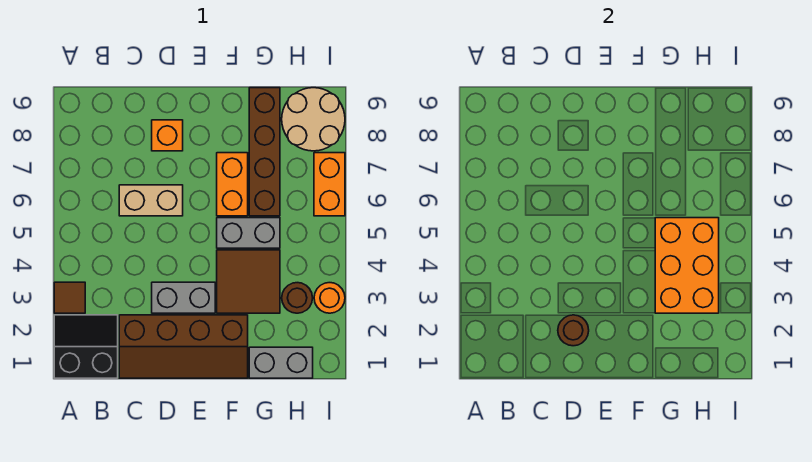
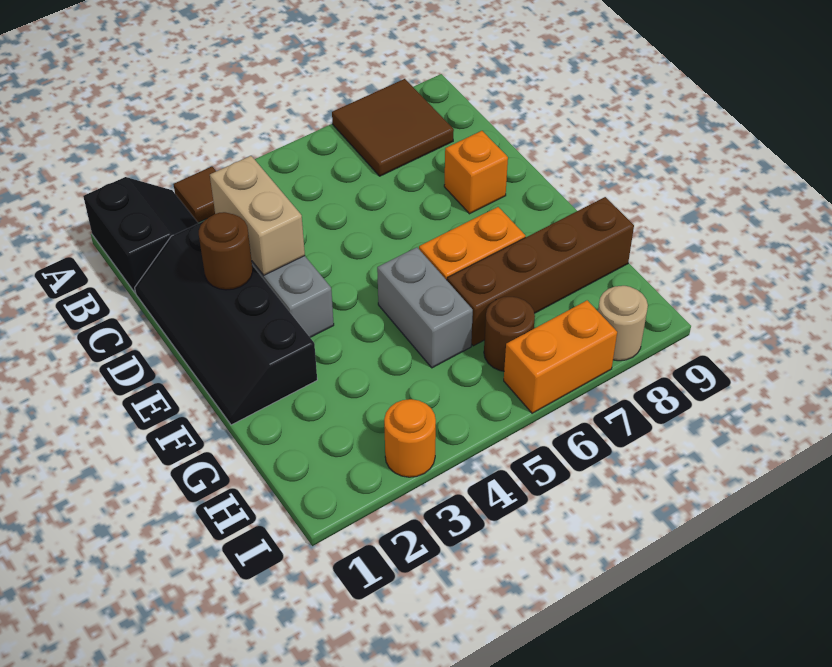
brown 2x4 slope [119,315,248,378] -> black 2x4 slope [135,221,317,425]
tan 1x2 brick [119,185,183,216] -> tan 1x2 brick moved to [210,156,305,275]
brown 2x2 tile [217,250,280,313] -> brown 2x2 tile moved to [332,79,454,176]
grey 1x2 brick [249,347,313,378] -> none
orange 2x3 brick [655,218,719,313] -> none
brown 1x1 round brick [282,283,313,313] -> brown 1x1 round brick moved to [484,297,535,371]
tan 2x2 round brick [282,88,345,151] -> tan 1x1 round brick [598,286,648,361]

